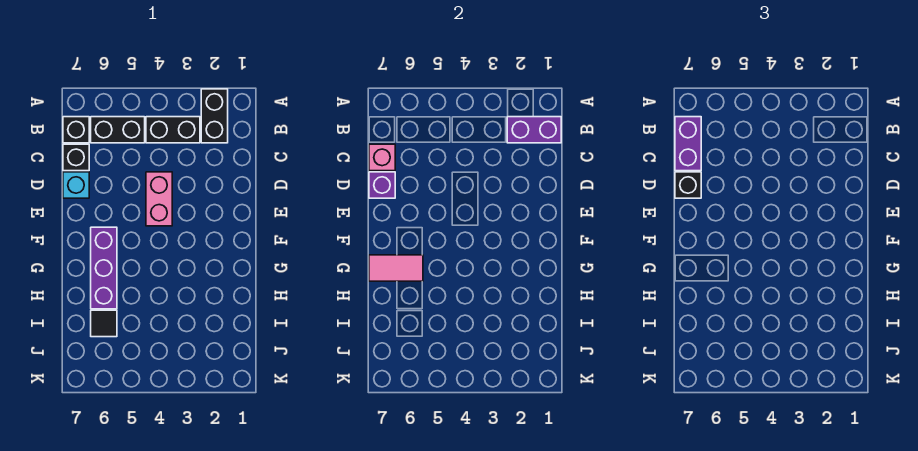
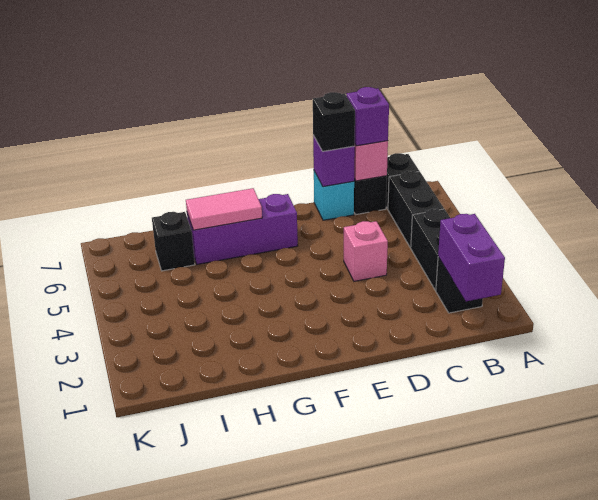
black 1x2 brick [201,89,228,143] -> black 1x1 brick [436,257,483,313]
purple 1x2 brick [675,117,701,171] -> purple 1x1 brick [346,87,389,146]
pink 1x2 brick [146,172,172,226] -> pink 1x1 brick [344,221,388,281]
pink 1x2 tile [369,255,423,281] -> pink 1x2 tile turned to [186,188,262,230]
black 1x1 tile [91,310,117,337] -> black 1x1 brick [152,212,195,271]

